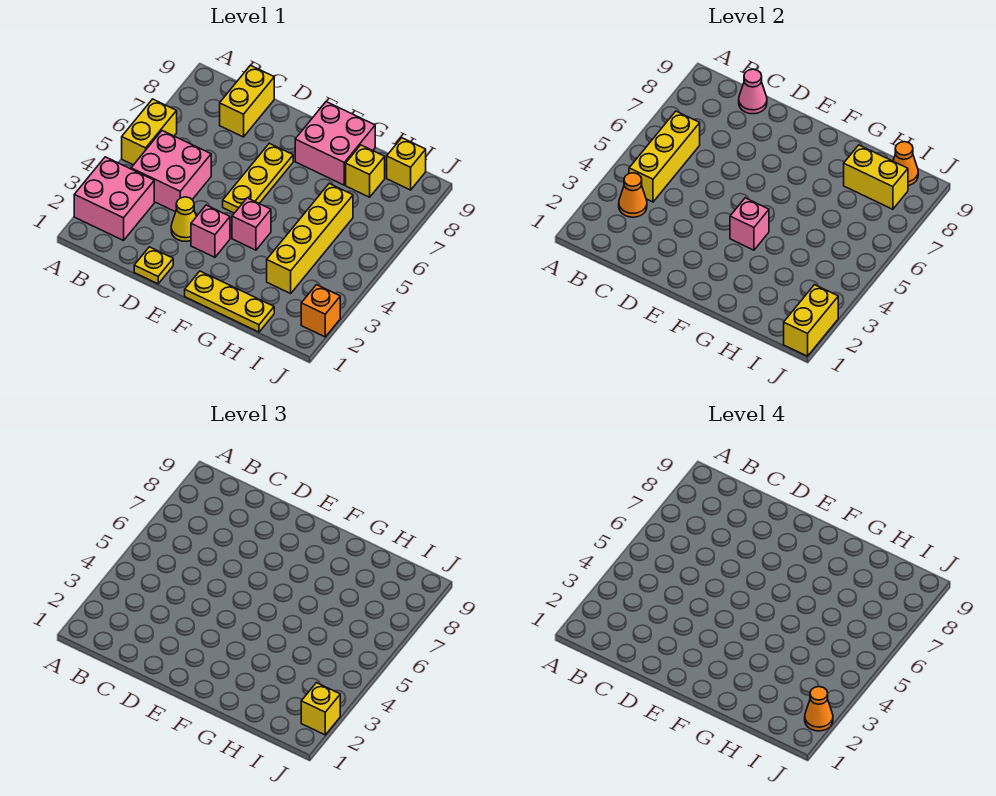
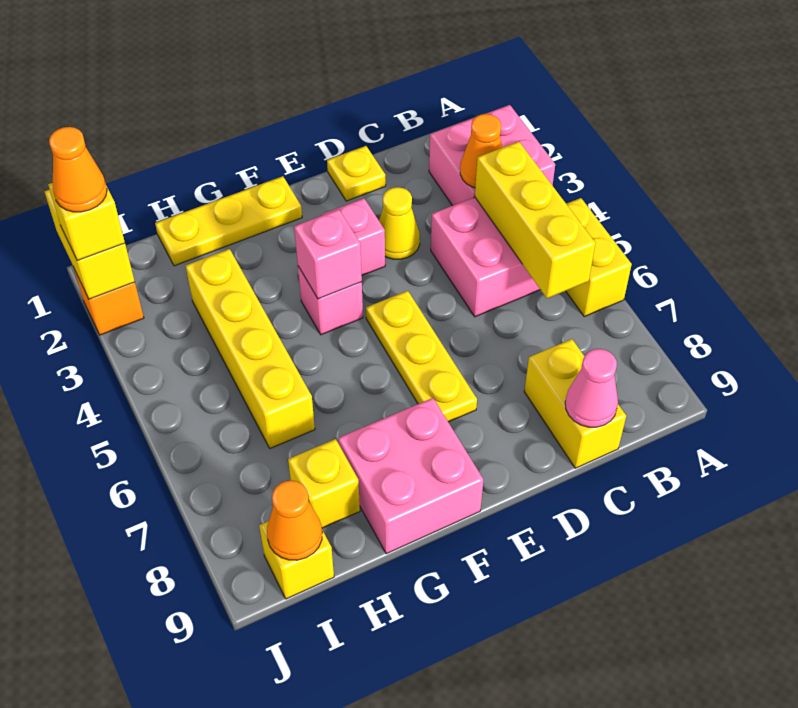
yellow 1x2 brick [844,145,908,209] -> none

